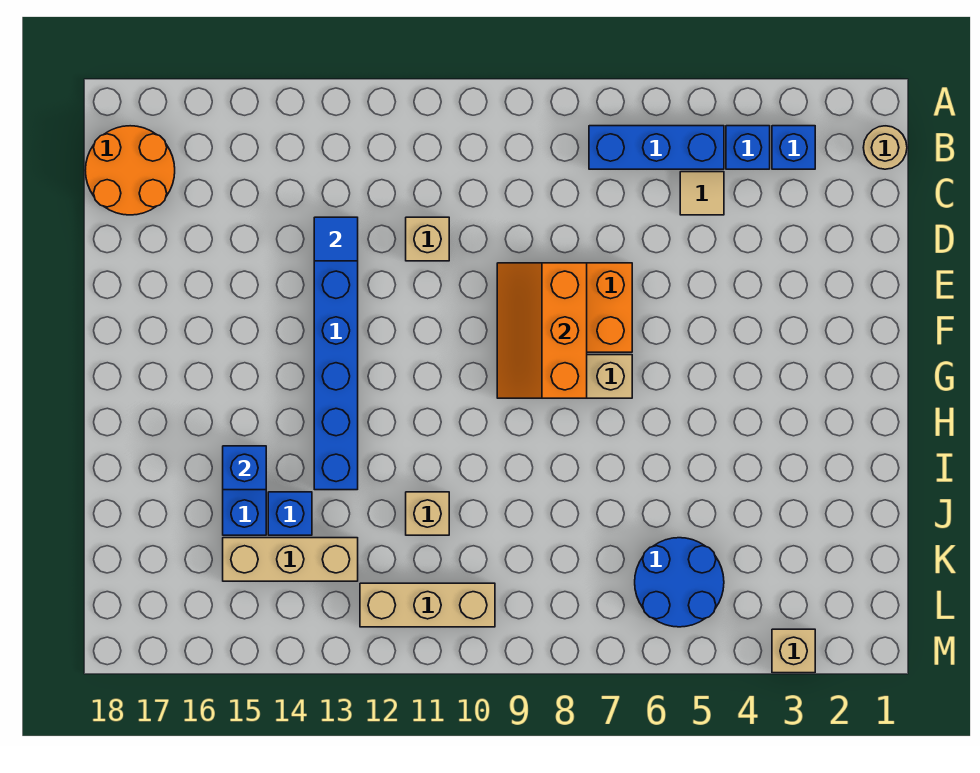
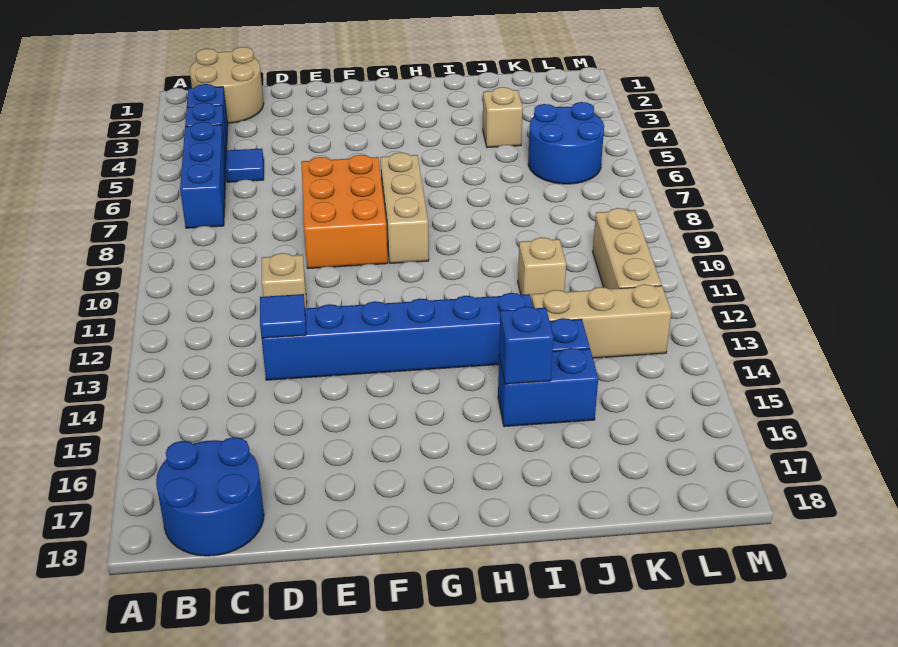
tan 1x1 round brick [863,126,907,169] -> tan 2x2 round brick [190,47,264,123]
orange 2x2 round brick [85,126,175,215] -> blue 2x2 round brick [156,437,264,556]
tan 1x1 tile [680,172,724,215] -> blue 1x1 tile [226,149,264,182]
orange 2x3 slope [497,263,587,398] -> none
tan 1x3 brick [223,538,358,581] -> tan 1x3 brick turned to [532,284,671,358]
tan 1x1 brick [772,629,815,673] -> tan 1x1 brick moved to [483,87,523,148]

